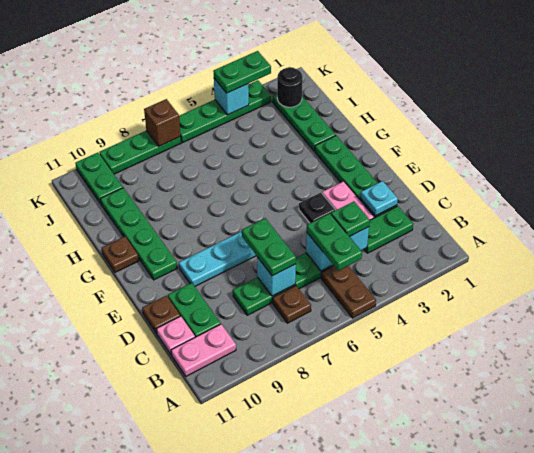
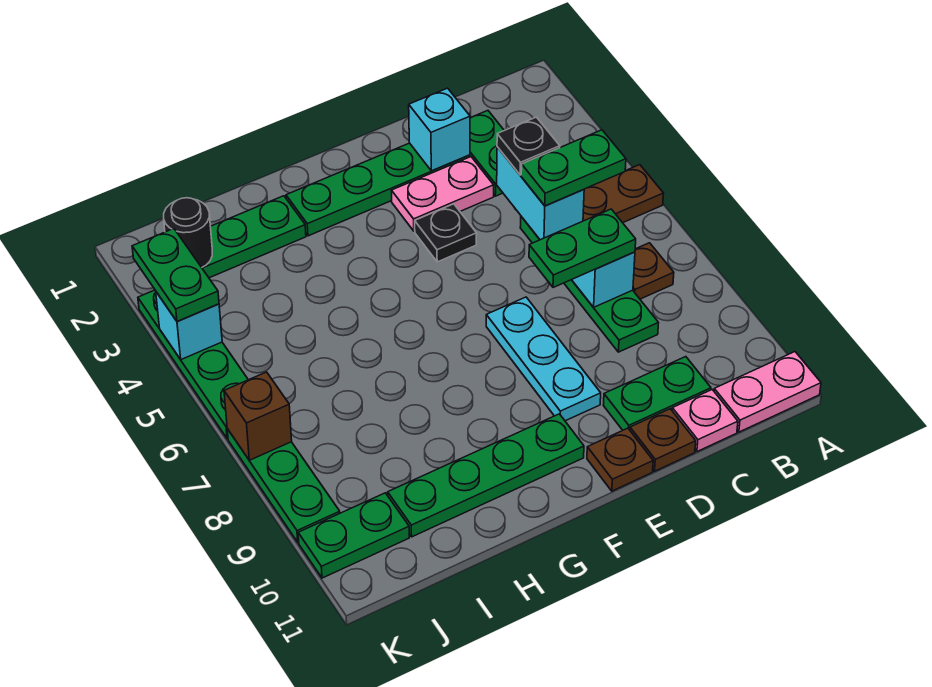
pink 1x2 plate [171,324,236,376] -> pink 1x2 plate turned to [714,352,821,432]
green 1x1 plate [331,202,370,237] -> black 1x1 plate [497,117,560,175]
cyan 1x1 plate [360,181,398,216] -> cyan 1x1 brick [409,88,470,171]
brown 1x1 plate [102,237,139,272] -> brown 1x1 plate moved to [587,428,653,491]

